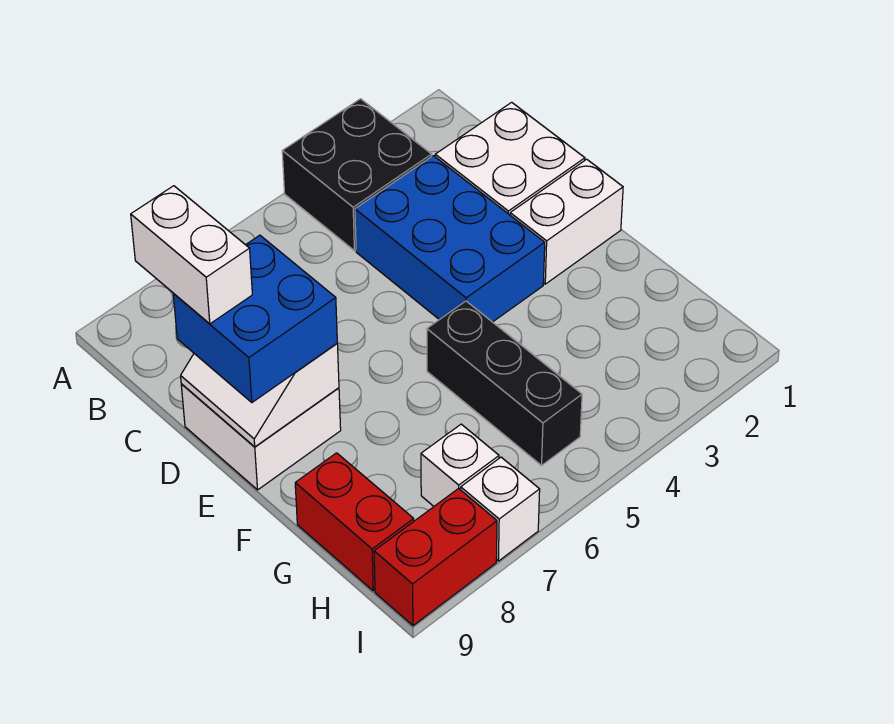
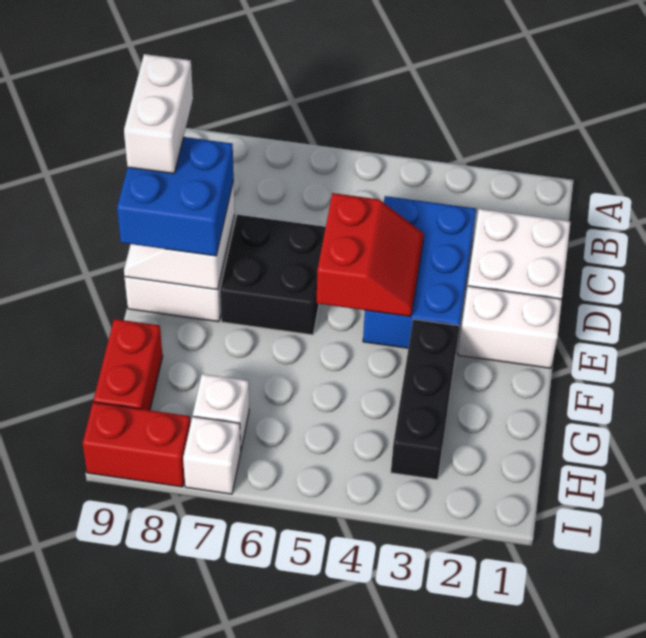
black 2x2 brick [282,99,432,251] -> black 2x2 brick moved to [220,215,326,335]
none -> red 2x2 slope [316,193,424,317]
black 1x3 brick [427,301,582,465] -> black 1x3 brick moved to [391,319,459,479]

